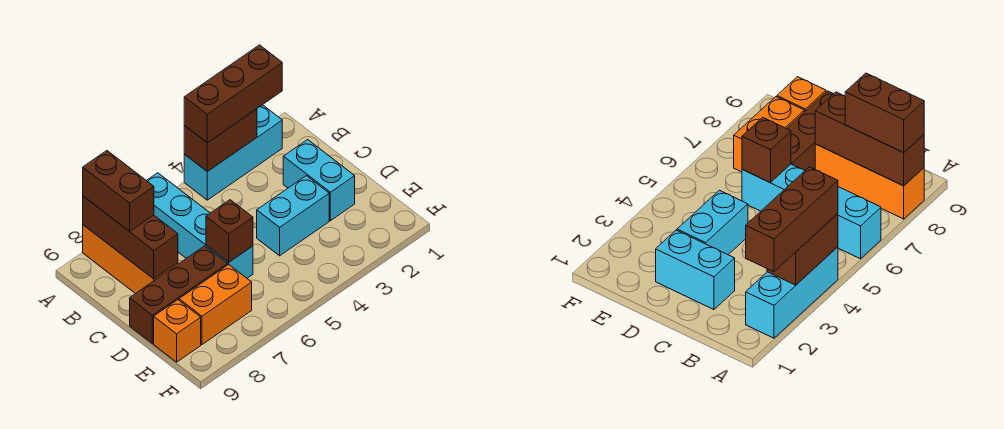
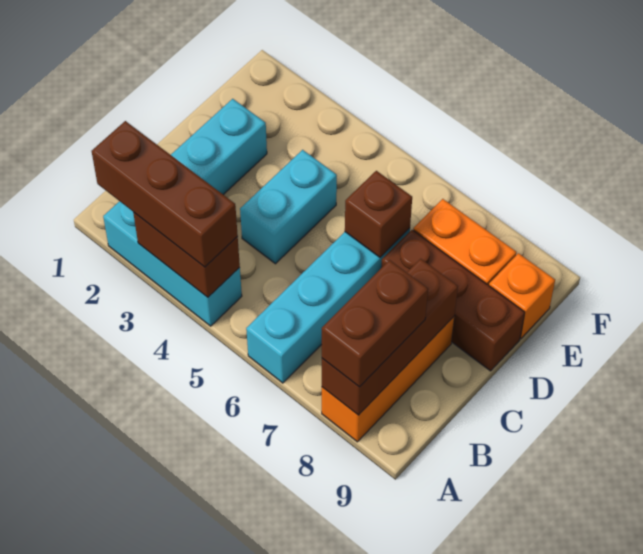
cyan 1x2 brick [257,176,329,256] -> cyan 1x2 brick turned to [240,150,337,264]

